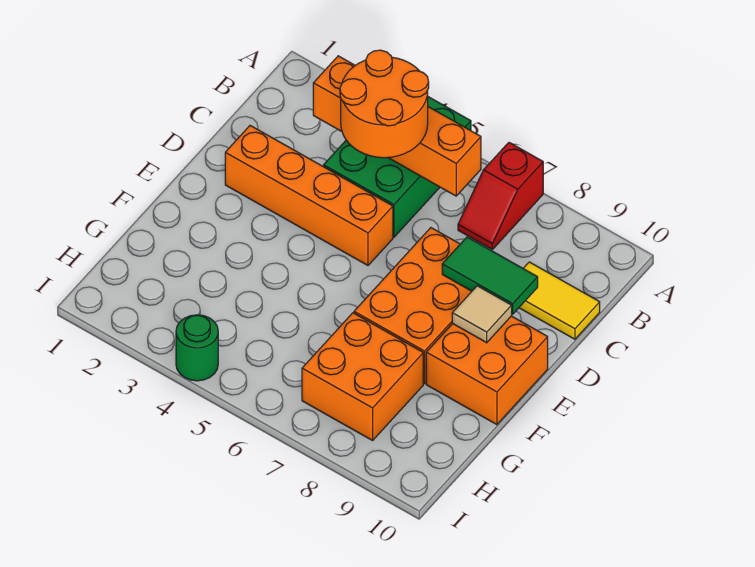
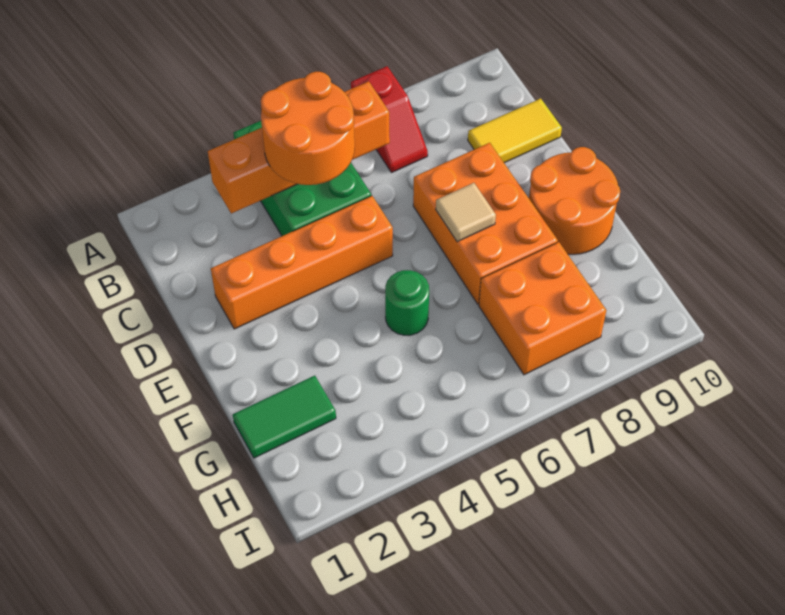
green 1x2 tile [442,237,538,314] -> green 1x2 tile moved to [233,376,336,458]
orange 2x2 brick [426,316,548,425] -> orange 2x2 round brick [529,147,620,254]
tan 1x1 tile [452,286,512,343] -> tan 1x1 tile moved to [436,183,496,242]
green 1x1 round brick [176,315,218,381] -> green 1x1 round brick moved to [385,270,429,335]

